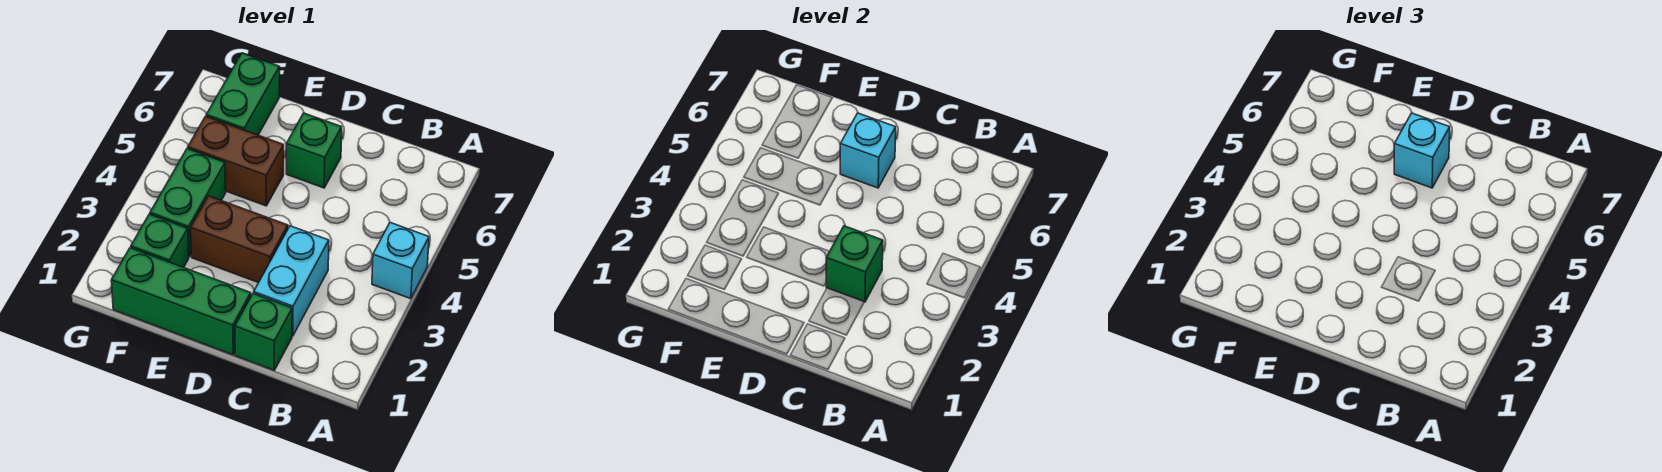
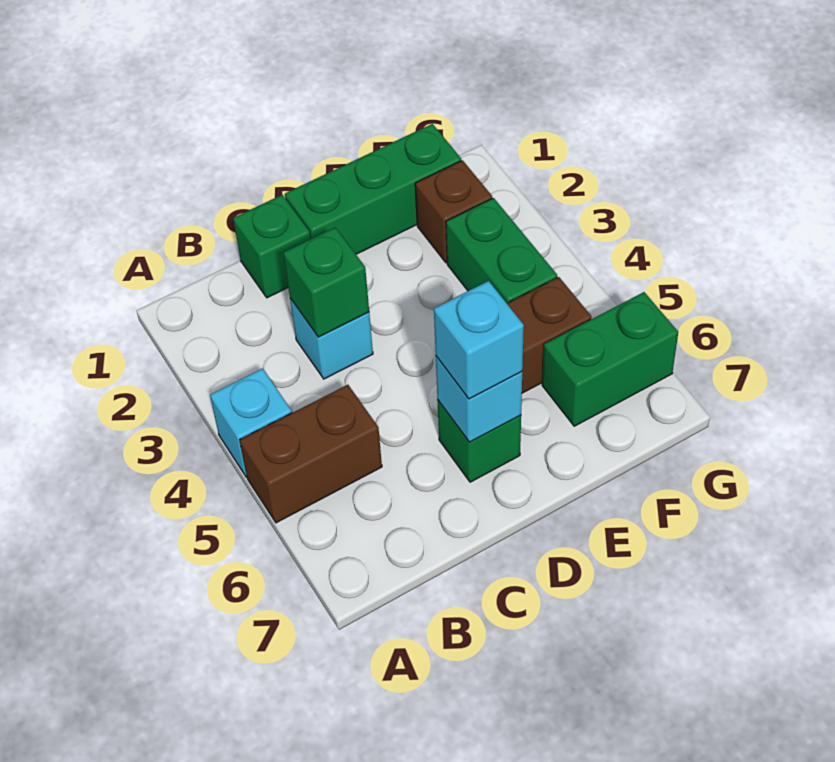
cyan 1x2 brick [254,226,329,336] -> cyan 1x1 brick [290,298,373,379]
brown 1x2 brick [191,196,288,283] -> brown 1x2 brick moved to [240,385,382,523]
green 1x1 brick [131,214,189,268] -> brown 1x1 brick [415,160,492,263]
green 1x2 brick [206,53,280,135] -> green 1x2 brick turned to [542,292,678,426]

